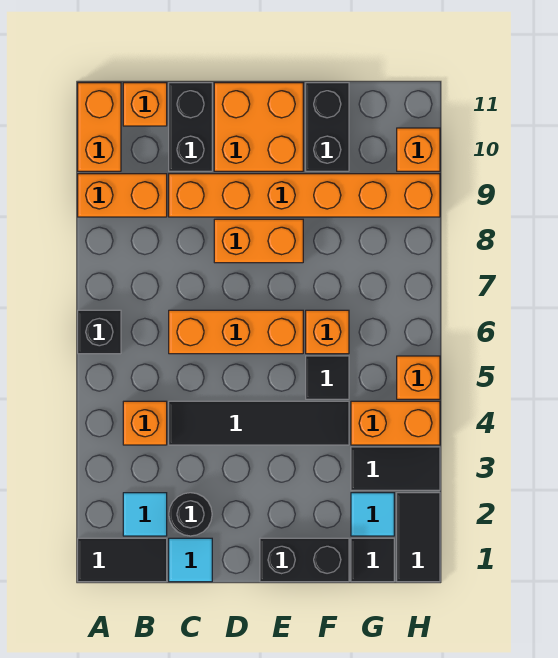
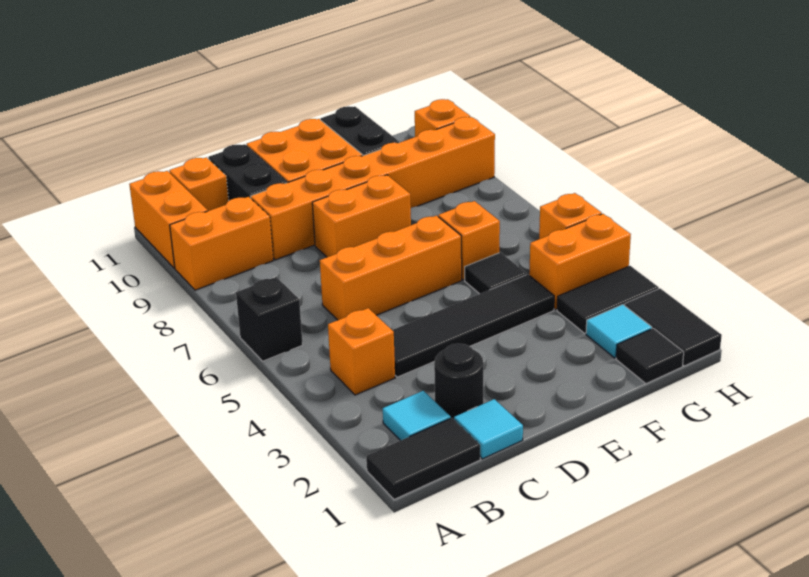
black 1x2 brick [260,538,349,582] -> none

